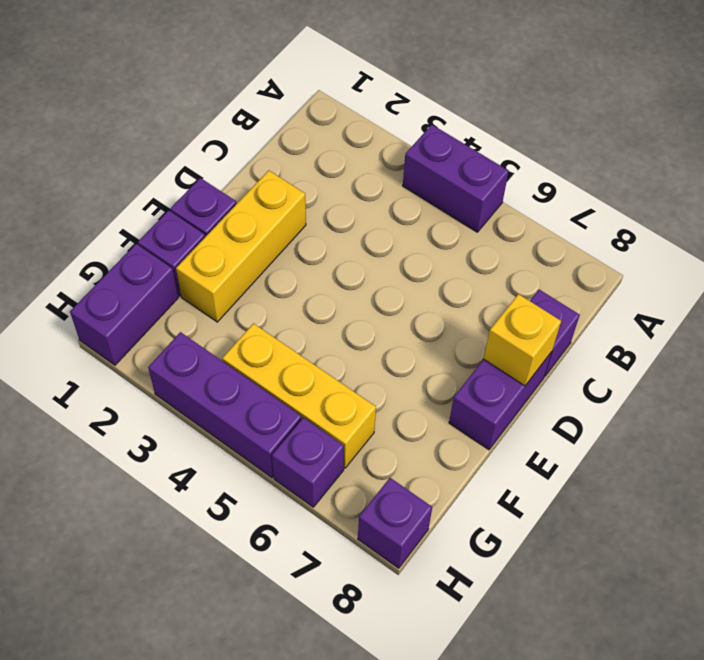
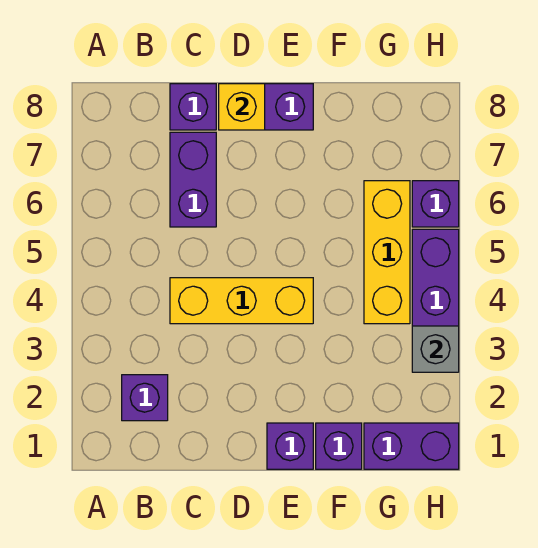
purple 1x2 brick [403,125,509,232] -> purple 1x2 brick moved to [170,132,216,227]
yellow 1x3 brick [176,170,306,322] -> yellow 1x3 brick moved to [170,278,313,324]
none -> grey 1x1 brick [412,326,459,372]
purple 1x1 brick [358,478,432,568] -> purple 1x1 brick moved to [122,375,168,421]

